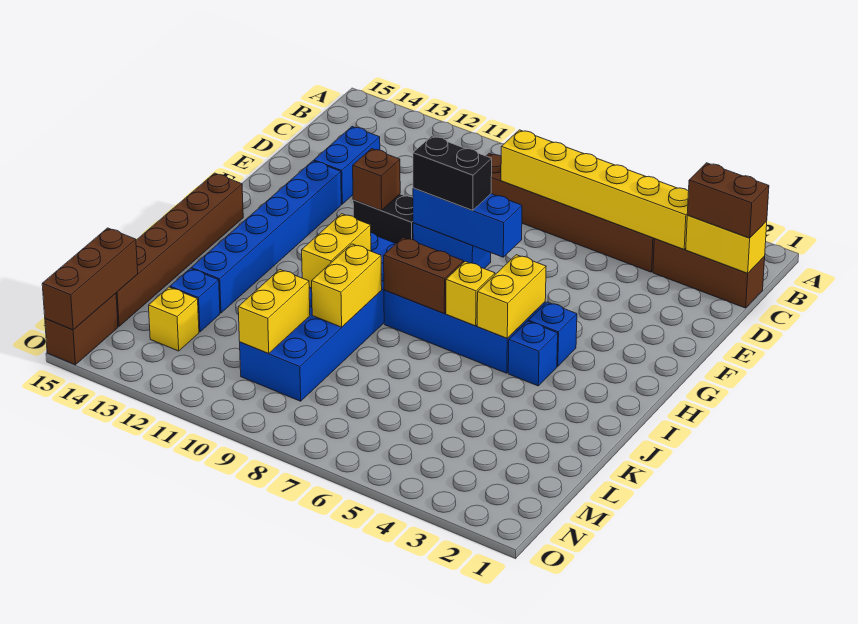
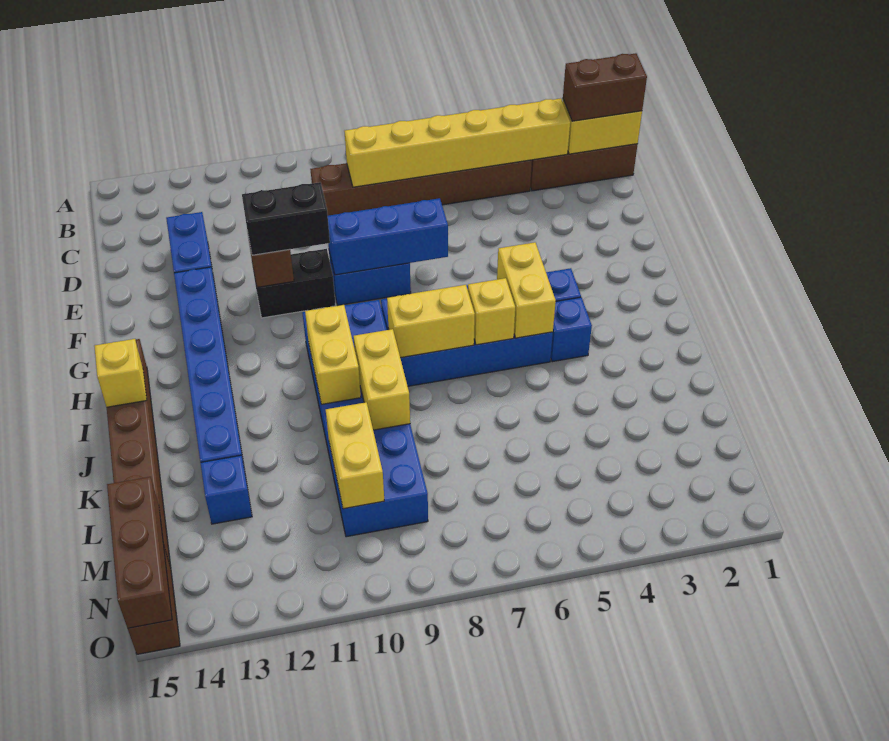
black 1x2 brick [413,136,492,210] -> black 1x2 brick moved to [242,182,330,255]
brown 1x2 brick [384,237,464,313] -> yellow 1x2 brick [387,285,475,358]
yellow 1x1 brick [149,287,199,351] -> yellow 1x1 brick moved to [94,339,147,407]

